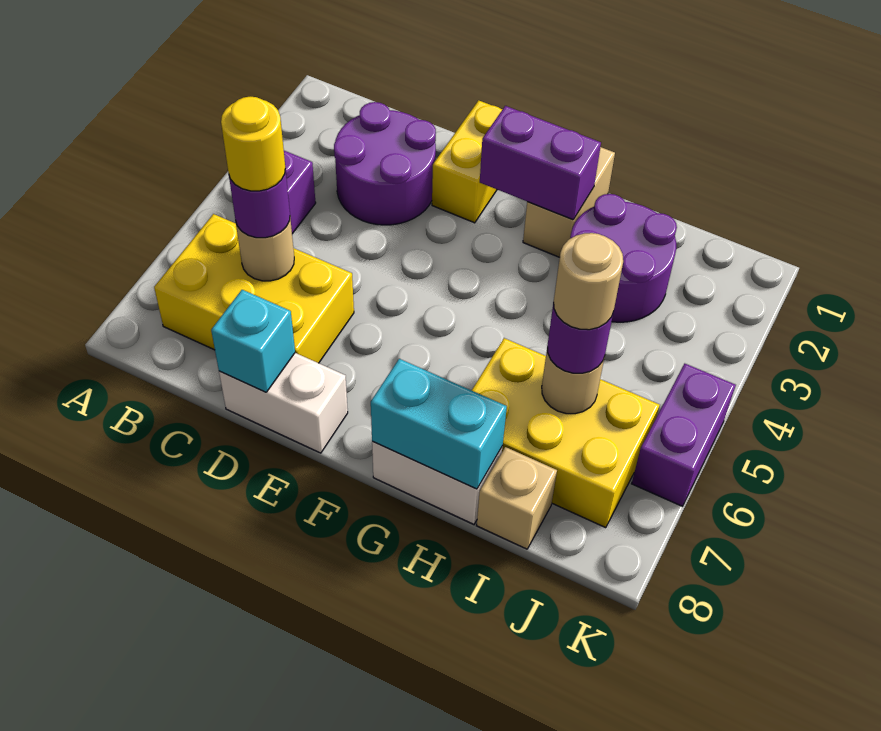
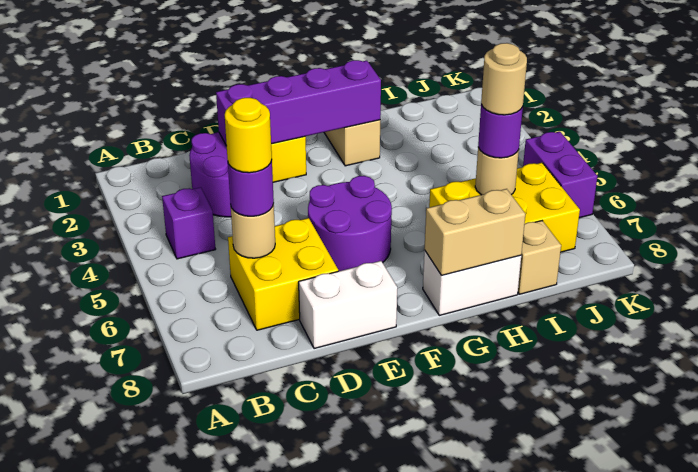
yellow 2x3 brick [154,214,354,363] -> yellow 2x2 brick [228,218,338,330]
cyan 1x1 brick [211,290,295,392] -> none
purple 1x2 brick [480,106,601,220] -> purple 1x4 brick [216,60,381,146]
cyan 1x2 brick [371,359,507,489] -> tan 1x2 brick [424,189,525,275]
purple 2x2 round brick [570,194,677,322] -> purple 2x2 round brick moved to [308,176,392,271]

